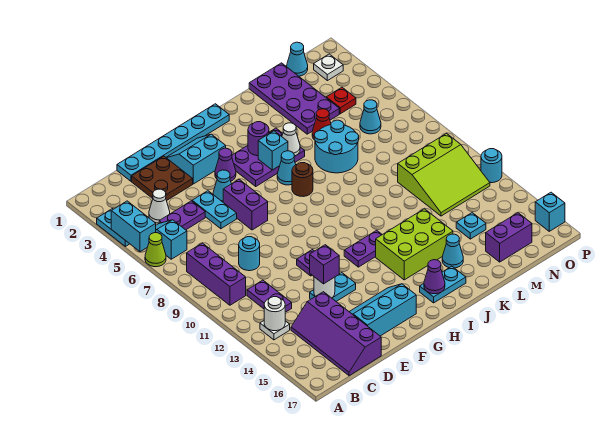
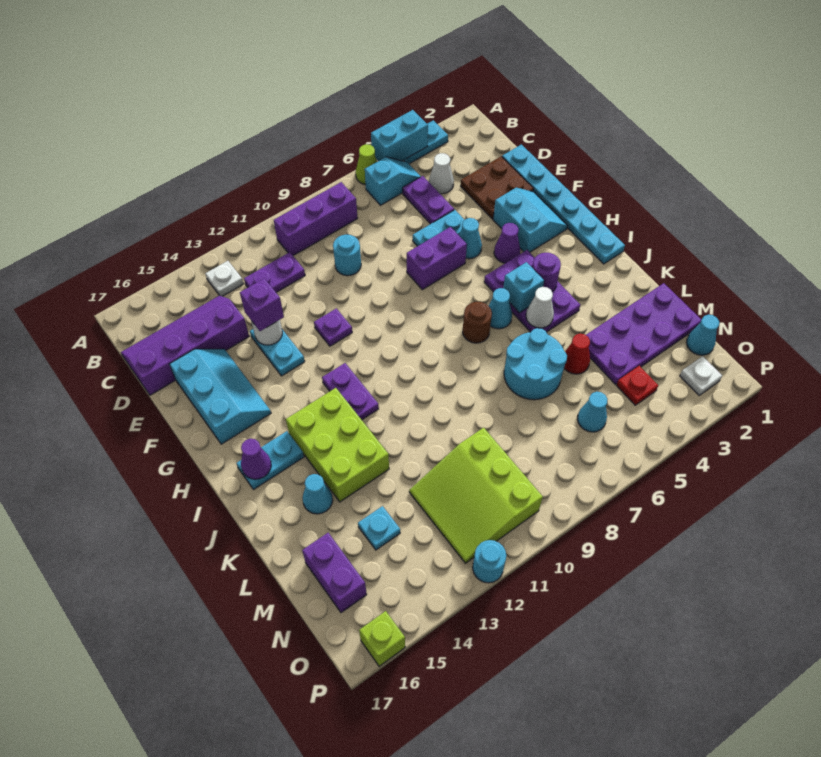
white 1x1 round brick [264,297,285,331] -> none
cyan 1x2 plate [420,266,466,303] -> cyan 1x2 plate turned to [236,431,304,490]
cyan 1x1 brick [535,192,565,231] -> lime 1x1 brick [359,611,405,666]

